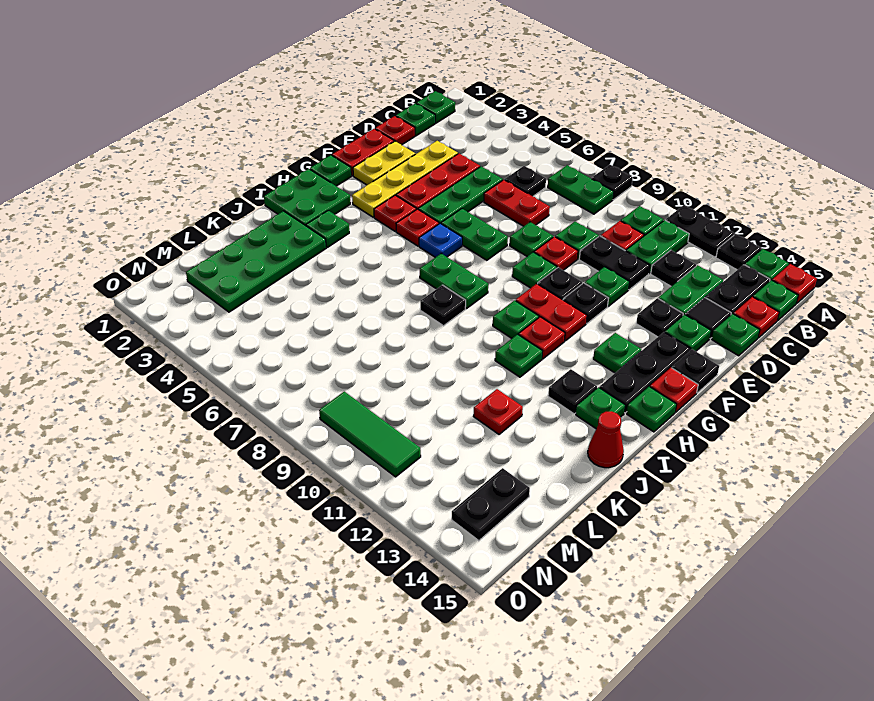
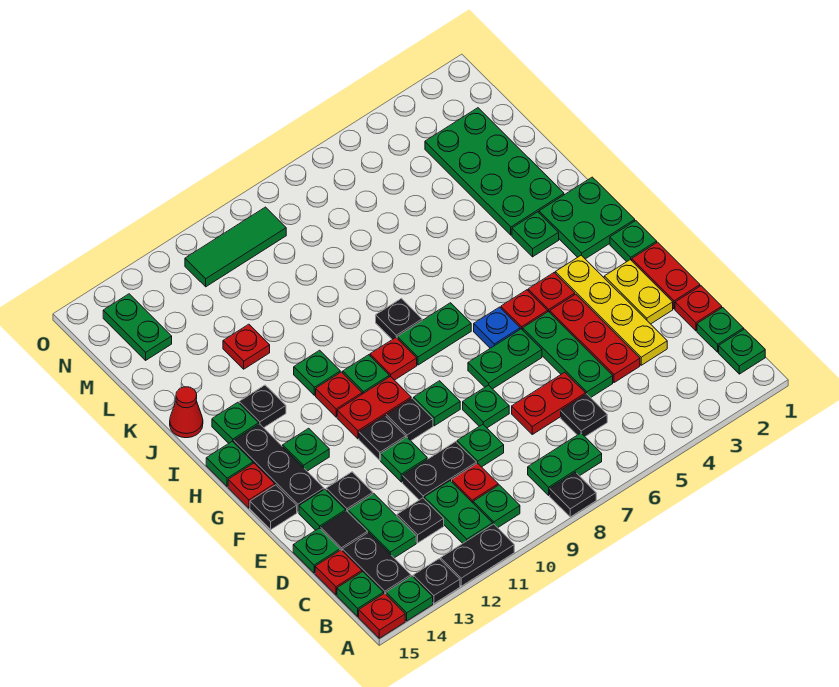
red 1x1 plate [534,236,578,270] -> red 1x1 plate moved to [370,338,417,380]
black 1x2 plate [452,468,530,541] -> green 1x2 plate [103,294,172,360]

